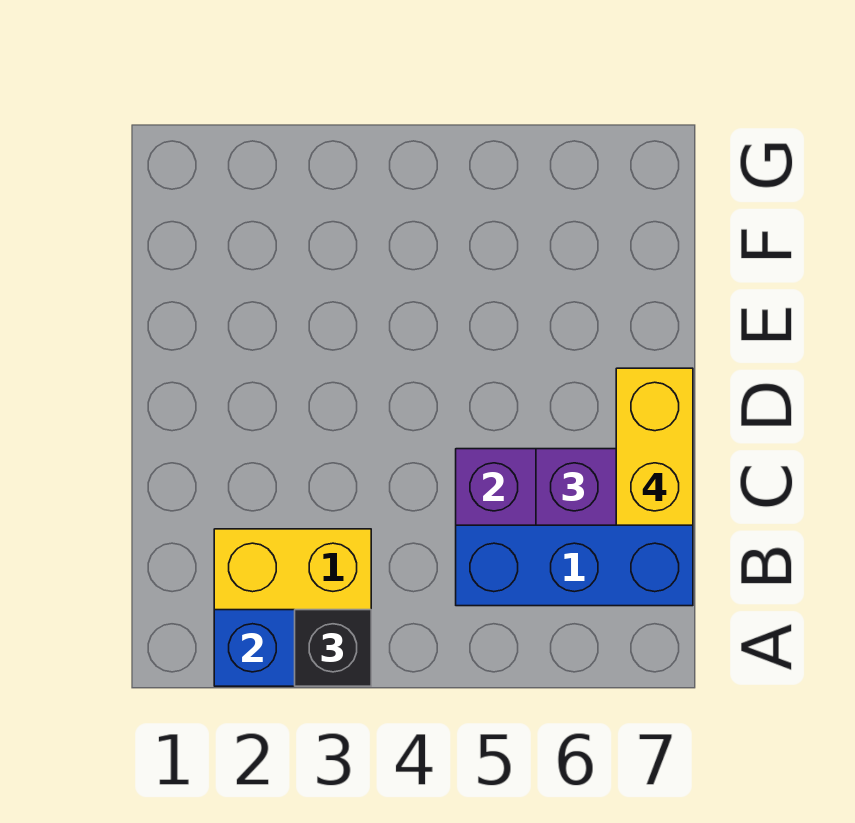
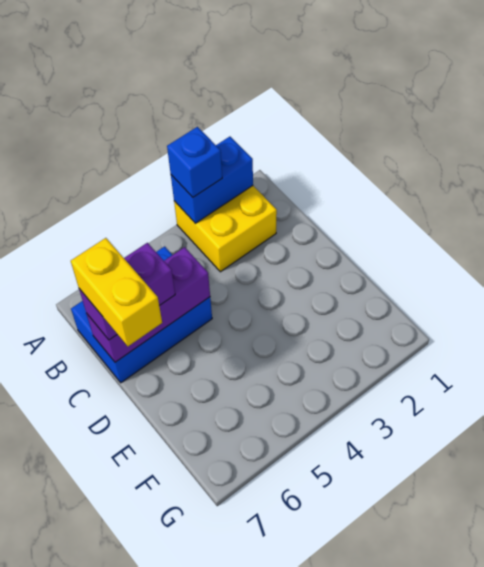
black 1x1 brick [295,610,371,686] -> blue 1x1 brick [167,127,222,197]

